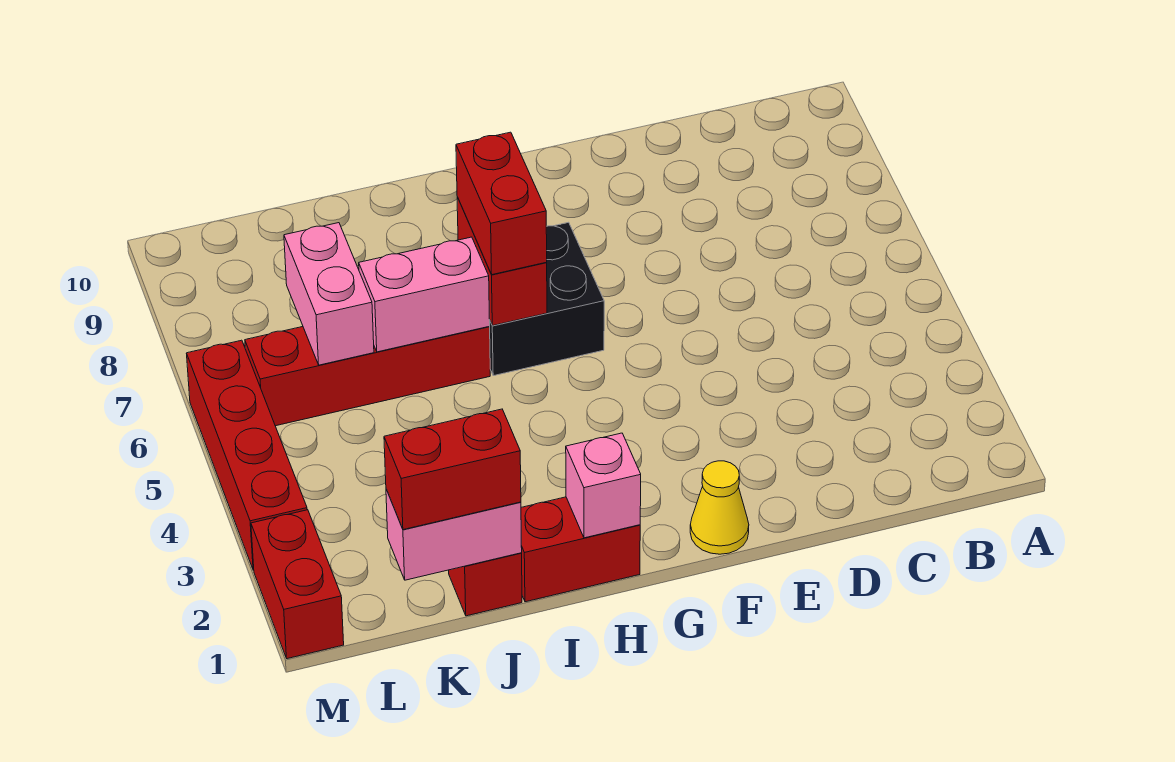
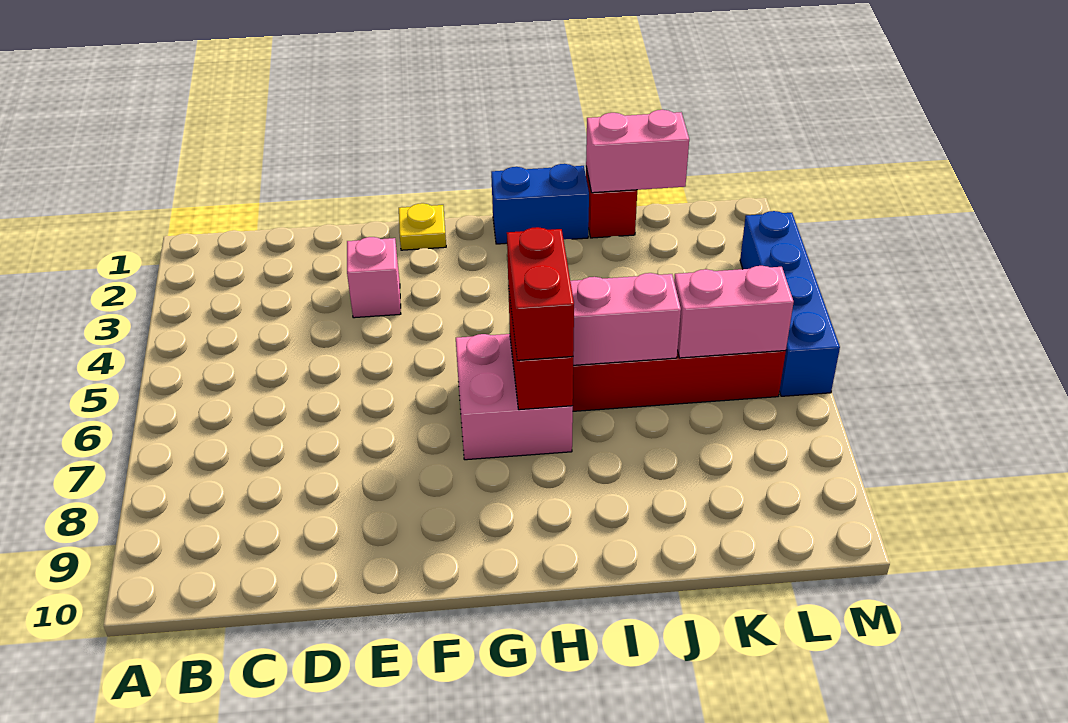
yellow 1x1 cone [690,461,749,554] -> yellow 1x1 plate [399,203,446,250]
black 2x2 brick [489,222,604,376] -> pink 2x2 brick [456,334,573,460]
red 1x2 brick [521,497,640,602] -> blue 1x2 brick [491,164,589,244]
pink 1x1 brick [566,433,641,538] -> pink 1x1 brick moved to [347,237,401,318]
red 1x2 brick [384,409,521,530] -> none
pink 1x2 brick [284,223,374,365] -> pink 1x2 brick turned to [674,266,794,358]
red 1x2 brick [251,510,344,659] -> none
red 1x4 brick [187,340,307,570] -> blue 1x4 brick [740,211,840,396]

